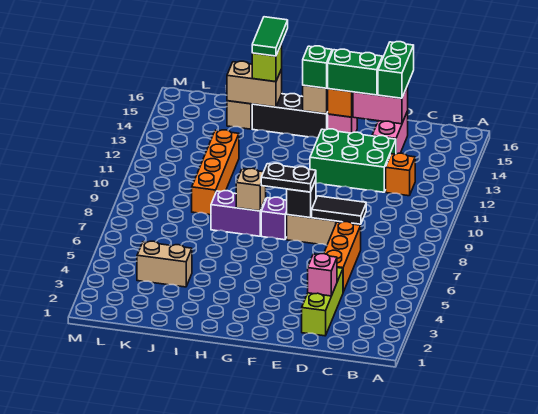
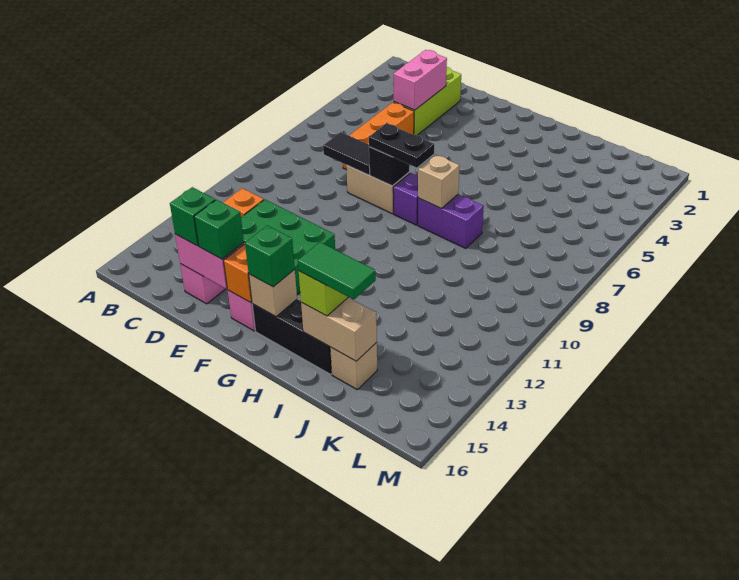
pink 1x1 brick [308,254,337,296] -> pink 1x2 brick [394,50,447,110]
green 1x2 brick [378,42,414,98] -> green 1x1 brick [170,187,215,246]
green 1x2 brick [327,49,382,95] -> green 1x1 brick [194,200,244,259]
green 1x2 tile [252,17,288,56] -> green 1x2 tile turned to [298,242,376,300]
tan 1x2 brick [137,241,192,287] -> none
orange 1x4 brick [192,130,239,215] -> none

